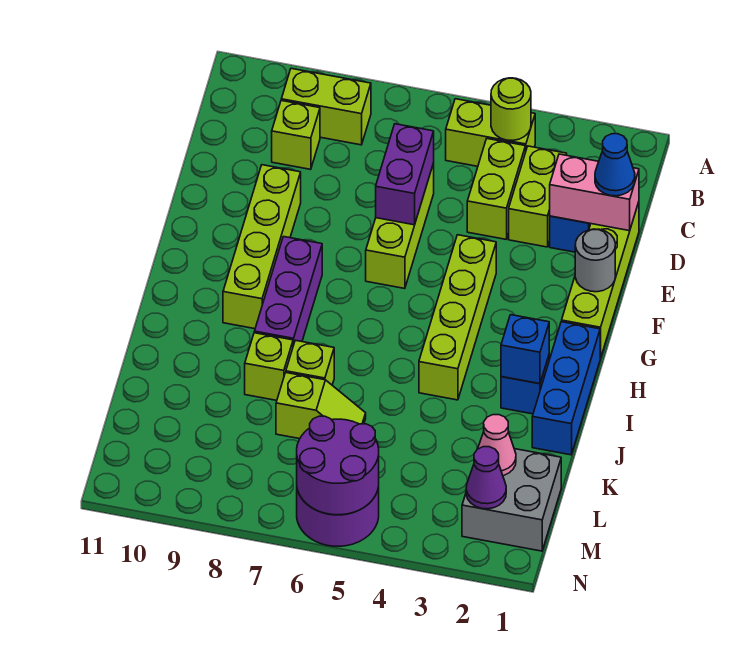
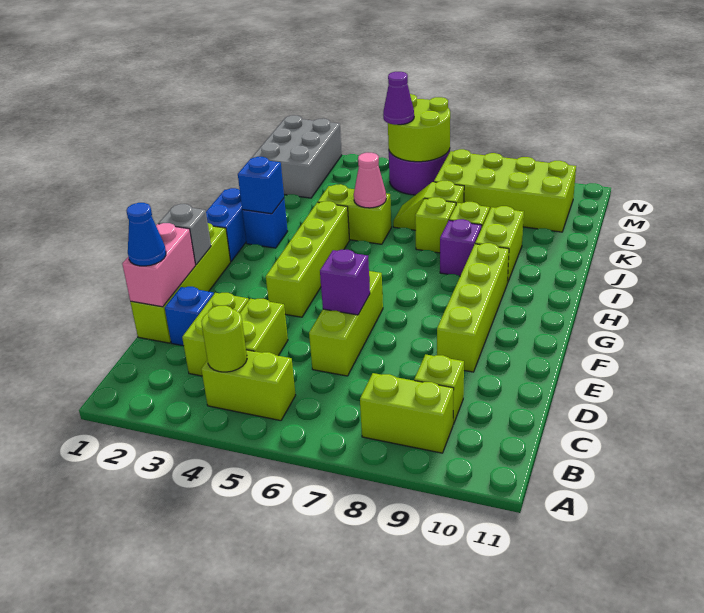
pink 1x2 brick [550,154,639,231] -> pink 1x2 brick turned to [122,223,196,307]
purple 1x2 brick [376,124,434,225] -> purple 1x1 brick [320,250,370,315]
grey 1x1 round brick [575,229,615,292] -> grey 1x1 brick [159,204,211,265]
purple 1x3 brick [254,237,322,346] -> purple 1x1 brick [440,219,481,276]
blue 1x3 brick [532,322,600,455] -> blue 1x2 brick [206,188,246,261]
none -> lime 1x2 brick [475,206,524,283]
none -> lime 1x2 brick [318,184,391,244]
grey 2x2 brick [462,449,561,551] -> grey 2x3 brick [252,115,342,198]
pink 1x1 cone [478,415,516,476] -> pink 1x1 cone moved to [354,153,386,208]
none -> lime 2x4 brick [434,149,576,232]
purple 1x1 cone [466,447,506,509] -> purple 1x1 cone moved to [383,72,414,125]
purple 2x2 round brick [297,416,379,515] -> lime 2x2 round brick [388,94,450,162]

